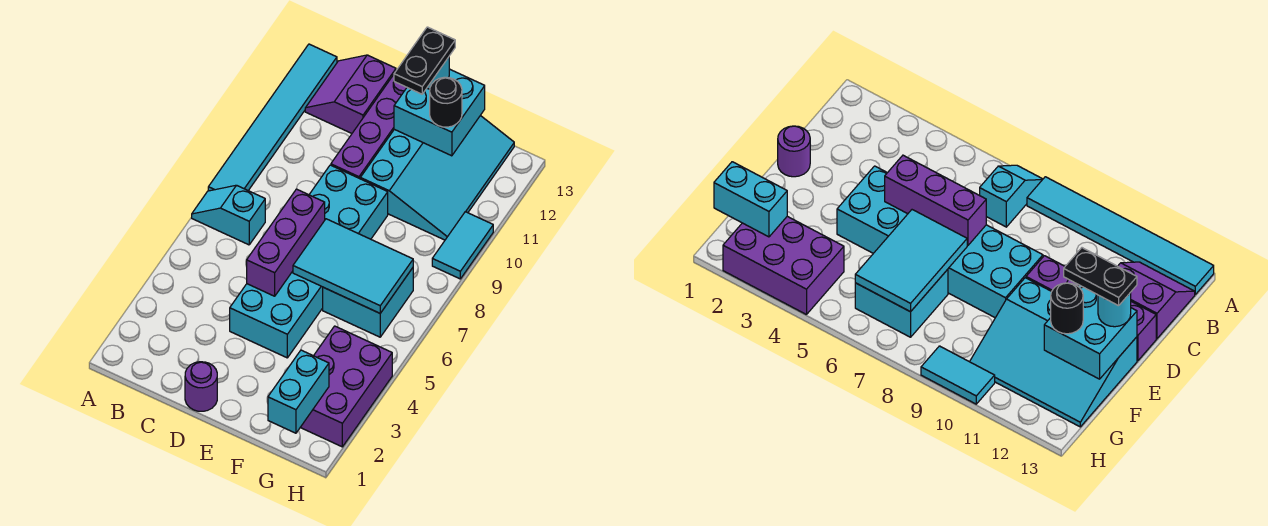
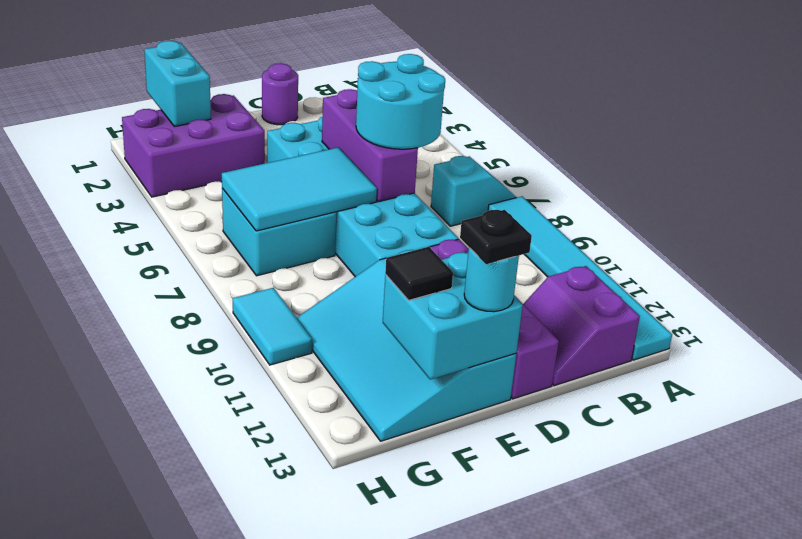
purple 2x2 slope [305,55,396,133] -> purple 2x2 slope turned to [523,266,640,386]
none -> cyan 2x2 round brick [356,54,445,149]
black 1x2 plate [394,27,455,94] -> black 1x1 plate [460,210,532,264]
black 1x1 round brick [430,77,462,127] -> black 1x1 tile [385,247,453,300]
purple 2x3 brick [300,326,392,447] -> purple 2x3 brick turned to [122,94,265,197]

